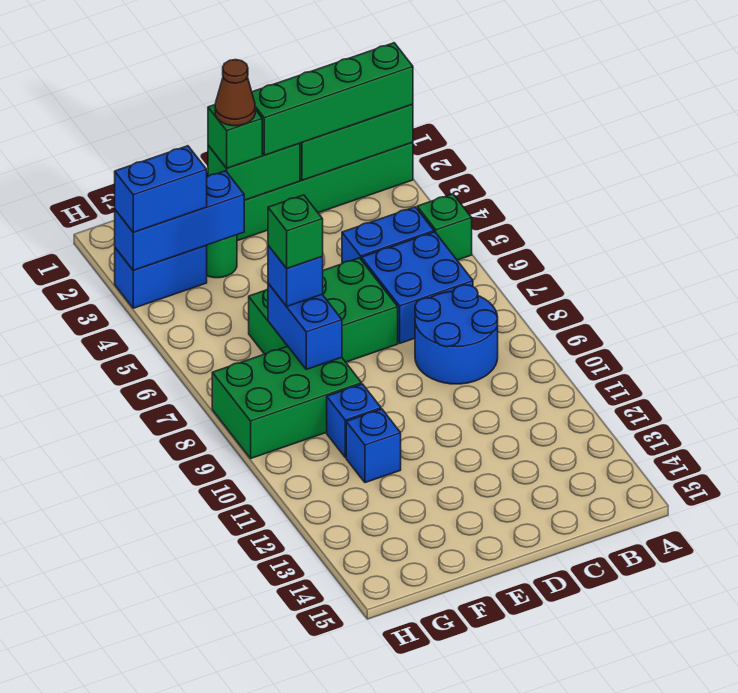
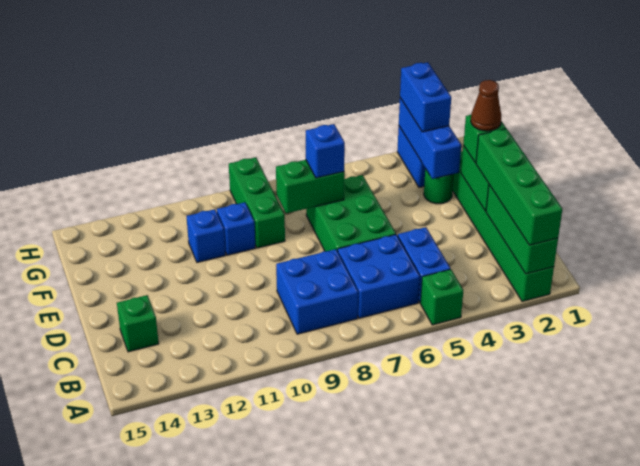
blue 2x2 round brick [415,285,498,384] -> blue 2x2 brick [276,249,358,334]
blue 1x2 brick [268,284,342,369] -> green 1x2 brick [276,160,344,213]
green 1x1 brick [268,195,323,268] -> green 1x1 brick moved to [117,295,159,352]
green 2x3 brick [212,346,362,458] -> green 1x3 brick [229,157,285,248]

